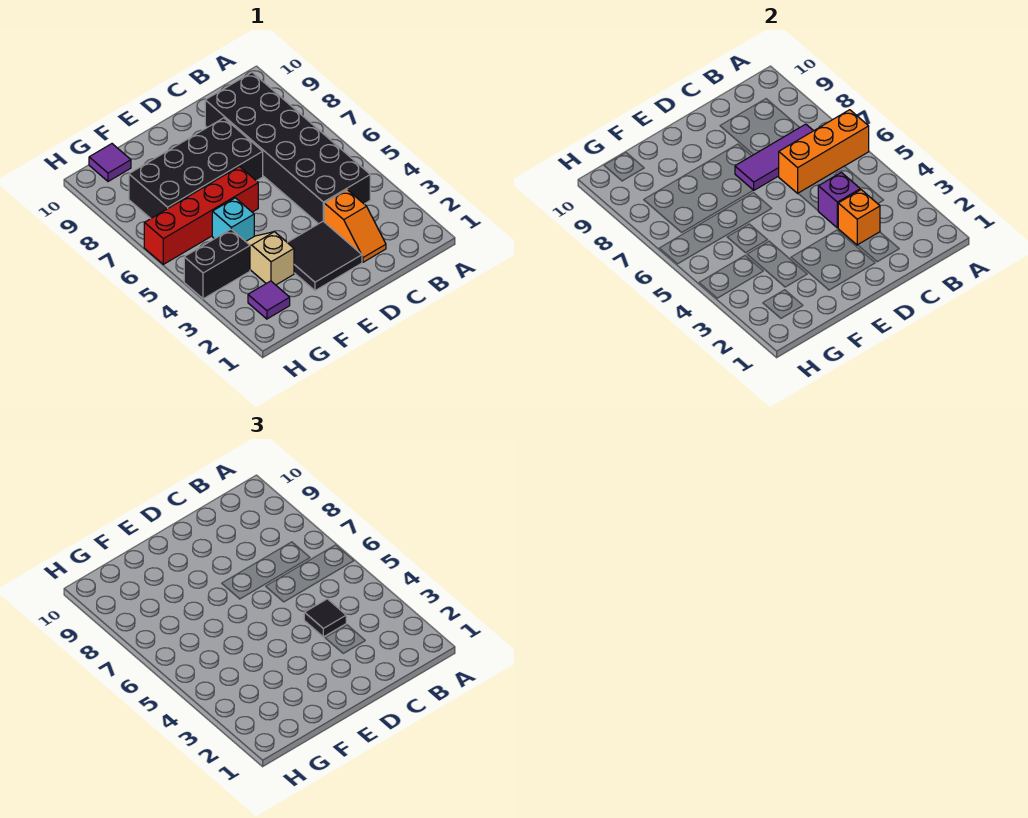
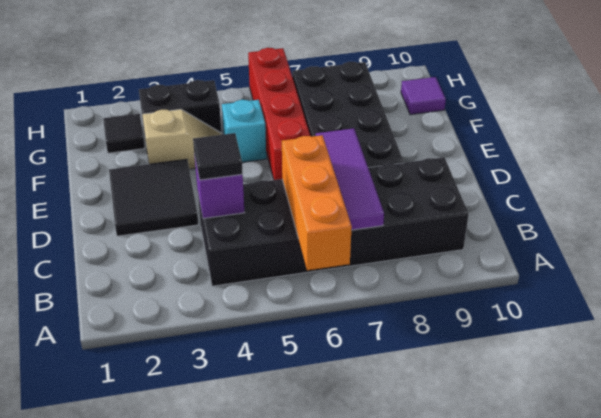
orange 1x2 slope [324,190,386,262] -> none
orange 1x1 brick [838,190,880,245] -> none
purple 1x1 tile [248,281,290,319] -> black 1x1 tile [103,114,145,153]
black 1x2 brick [184,229,250,299] -> black 1x2 brick turned to [139,80,221,140]

